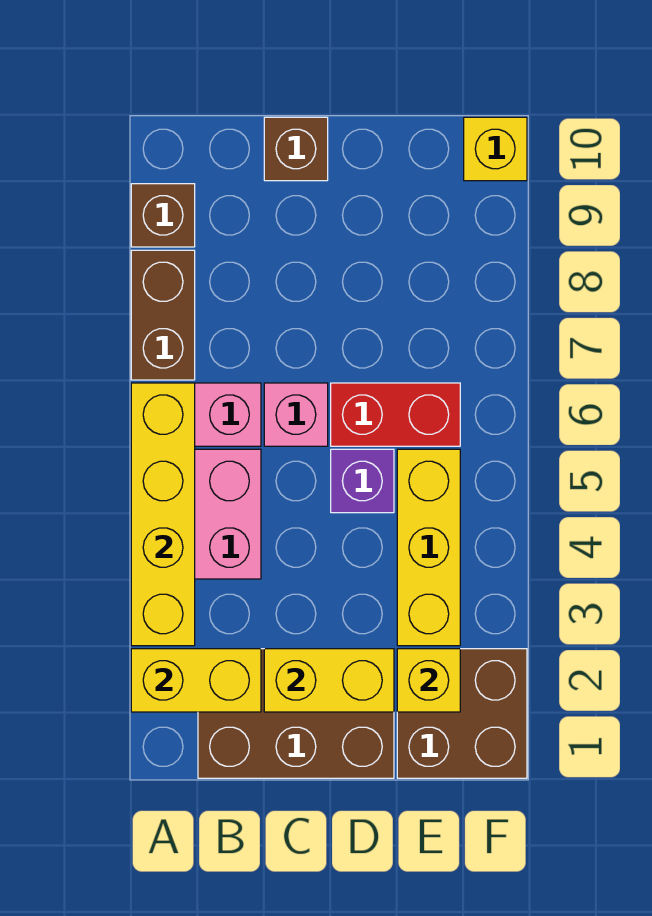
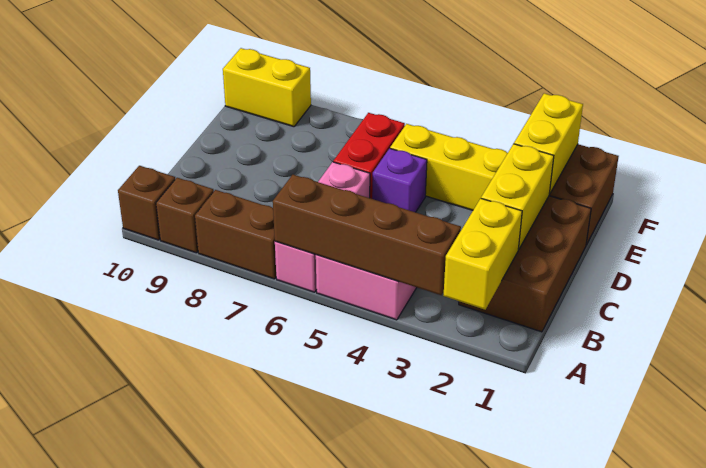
yellow 1x4 brick [131,383,195,646] -> brown 1x4 brick [273,175,461,295]
brown 1x1 brick [264,117,328,181] -> brown 1x1 brick moved to [118,166,175,240]
yellow 1x1 brick [397,649,460,712] -> yellow 1x2 brick [514,93,583,194]
yellow 1x1 brick [464,117,527,181] -> yellow 1x2 brick [223,48,311,127]

